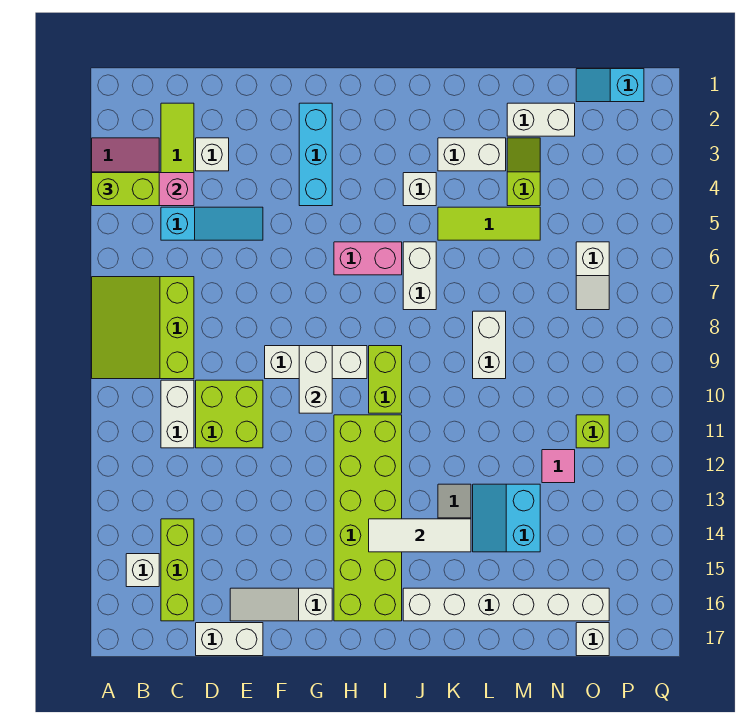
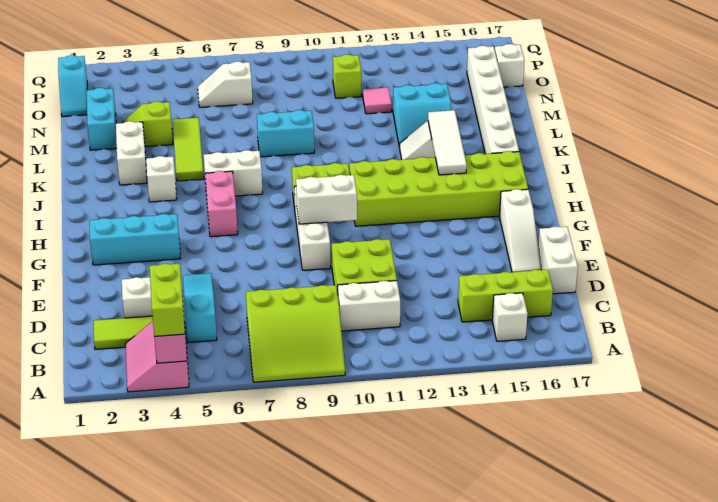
white 1x2 brick [473,311,506,379] -> cyan 1x2 brick [257,110,314,157]
white 1x2 brick [507,103,575,136] -> cyan 1x2 brick [87,88,117,150]
white 1x2 slope [576,242,609,310] -> white 1x2 slope turned to [198,62,253,107]

